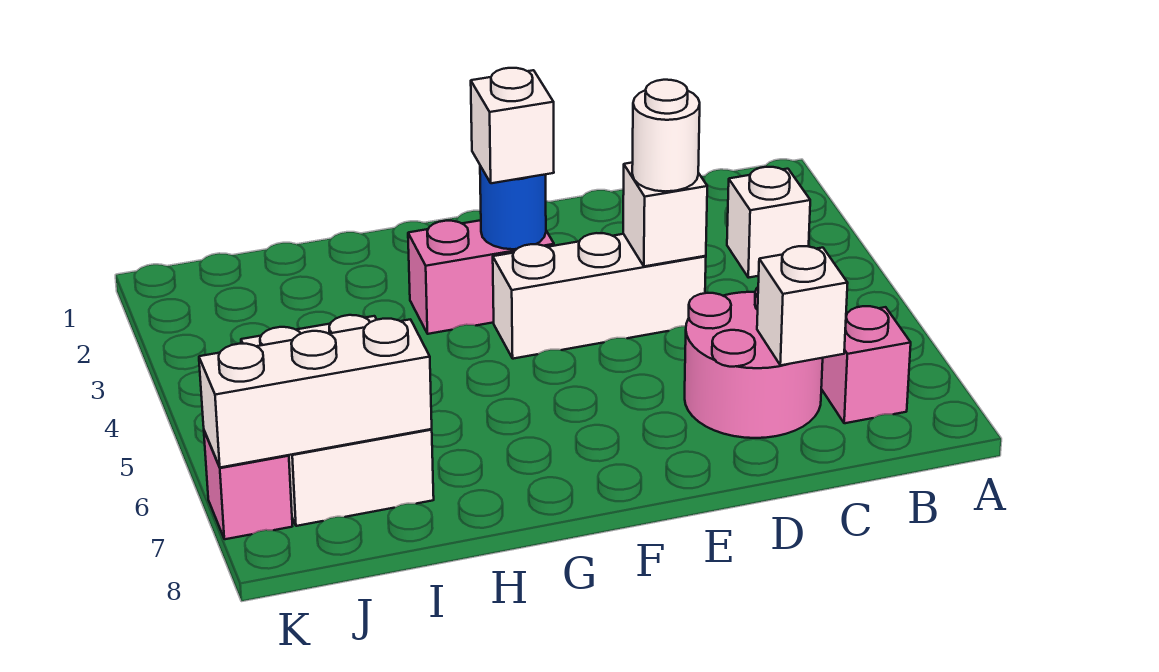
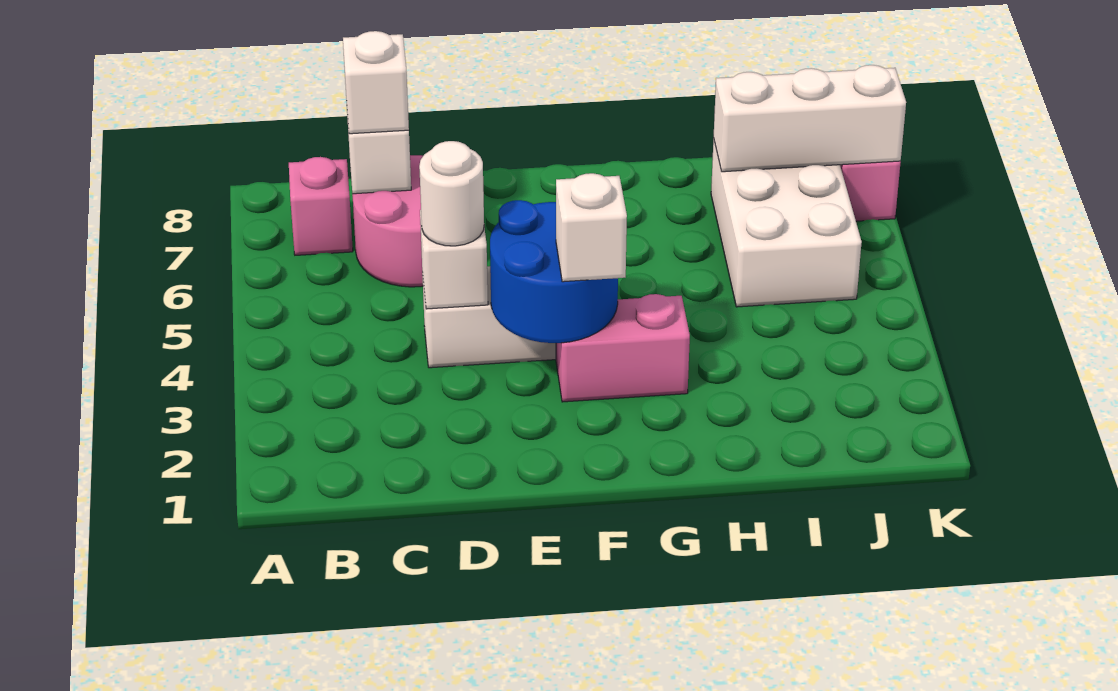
white 1x1 brick [727,167,810,278] -> white 1x1 brick moved to [343,31,409,134]
blue 1x1 round brick [480,166,546,249] -> blue 2x2 round brick [490,200,618,343]

